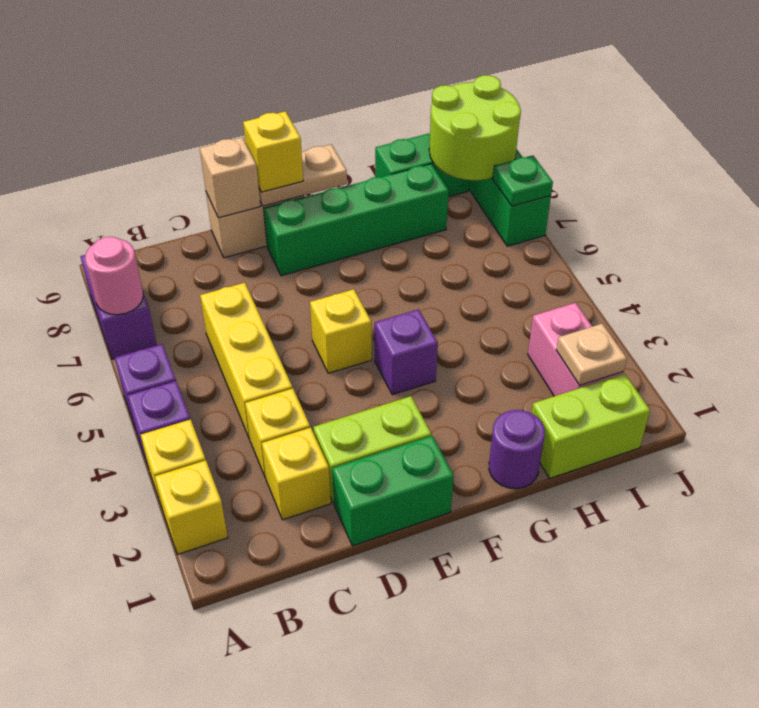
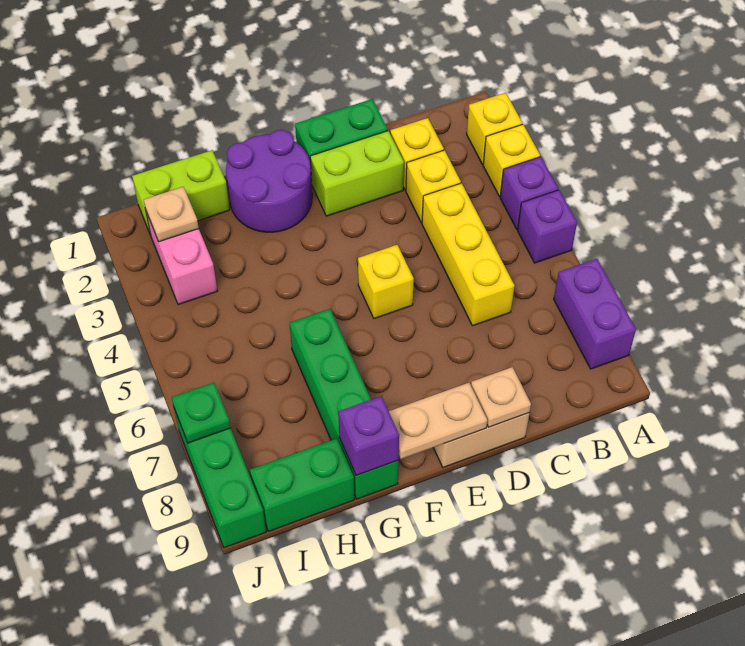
pink 1x1 round brick [85,237,143,315] -> none
tan 1x1 brick [200,137,260,218] -> tan 1x1 plate [471,367,531,427]
green 1x4 brick [263,164,449,276] -> green 1x4 brick turned to [290,309,398,499]
yellow 1x1 brick [243,111,303,192] -> none
purple 1x1 brick [375,309,438,395] -> purple 1x1 brick moved to [338,396,399,475]
purple 1x1 round brick [489,410,545,489] -> purple 2x2 round brick [226,130,312,232]
lime 2x2 round brick [429,75,521,180] -> none

